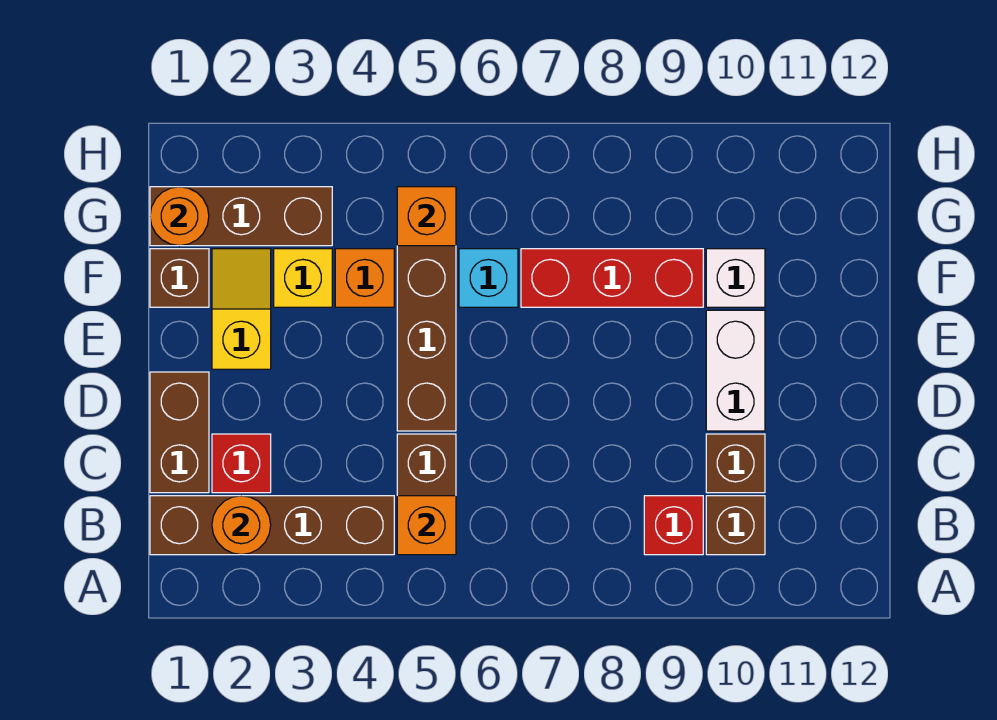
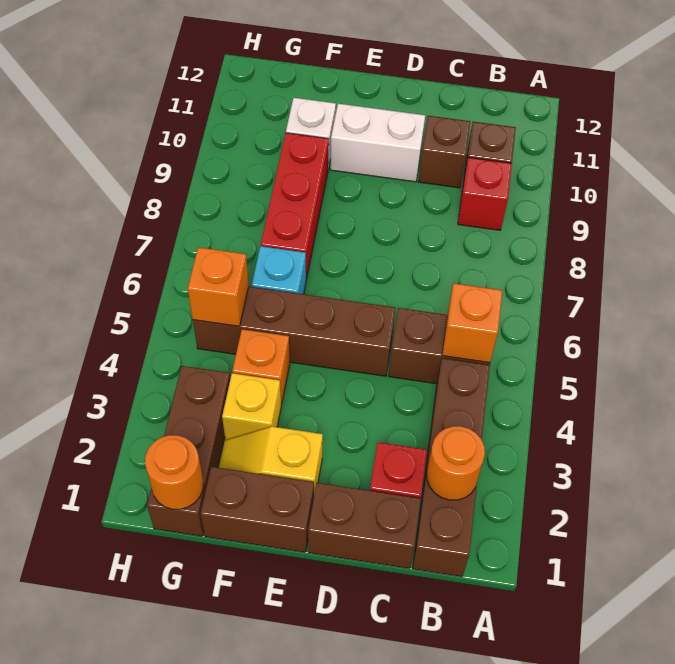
brown 1x1 brick [150,249,209,307] -> brown 1x2 brick [200,467,314,552]

